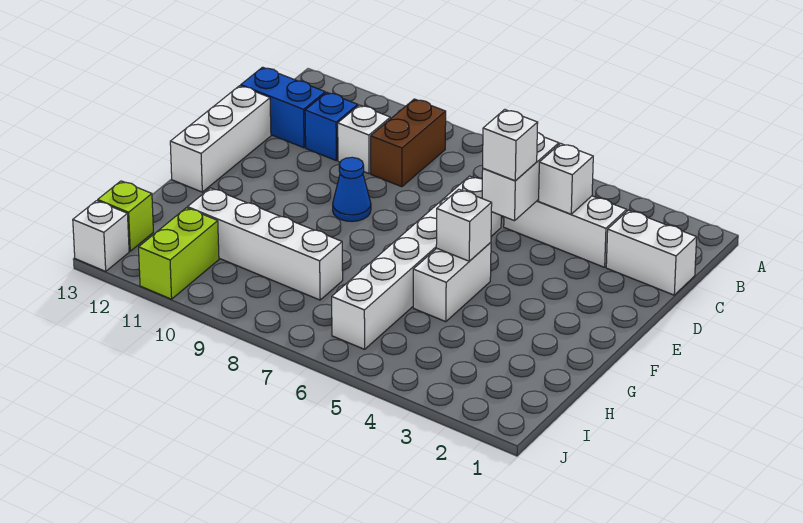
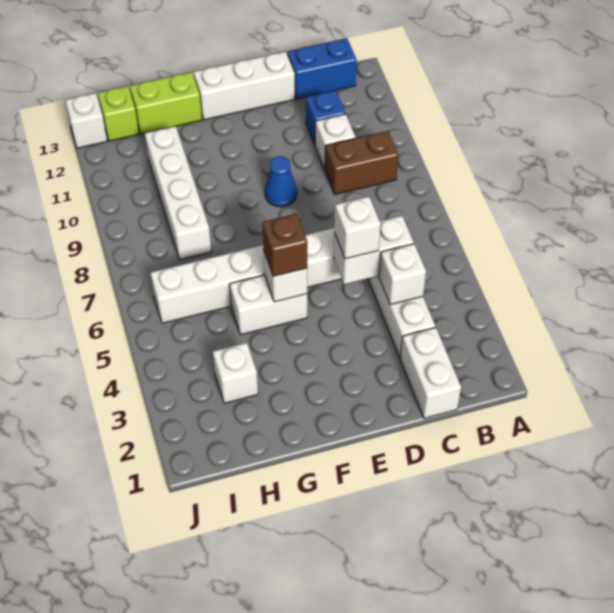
blue 1x2 brick [241,67,325,148] -> blue 1x2 brick turned to [287,38,357,99]
none -> brown 1x1 brick [262,214,307,276]
none -> white 1x1 brick [213,343,258,403]
lime 1x2 brick [139,208,219,299] -> lime 1x2 brick moved to [130,72,202,134]

